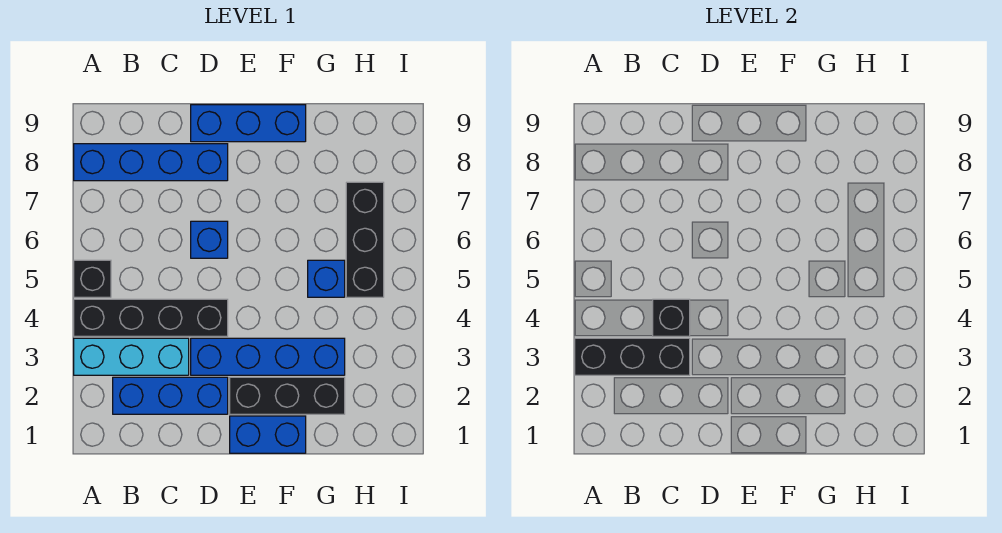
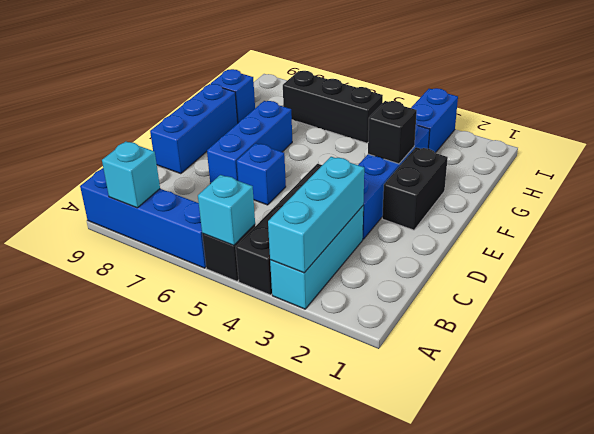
black 1x3 brick [575,338,690,375] -> cyan 1x3 brick [268,157,364,273]
none -> cyan 1x1 brick [198,175,255,245]
blue 1x4 brick [74,144,228,181] -> blue 1x4 brick turned to [80,168,206,268]
none -> cyan 1x1 brick [102,141,160,208]
blue 1x3 brick [113,377,228,414] -> blue 1x3 brick moved to [207,101,292,184]
black 1x1 brick [653,299,690,336] -> black 1x1 brick moved to [368,101,417,164]
blue 1x2 brick [230,416,306,453] -> blue 1x2 brick moved to [411,88,458,153]
black 1x3 brick [230,377,345,414] -> black 1x2 brick [382,147,448,230]
blue 1x1 brick [308,260,345,297] -> blue 1x1 brick moved to [211,69,255,123]

